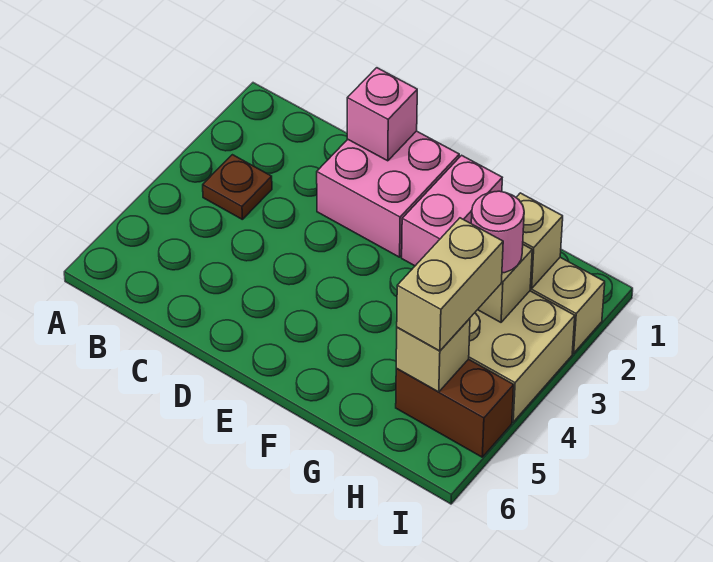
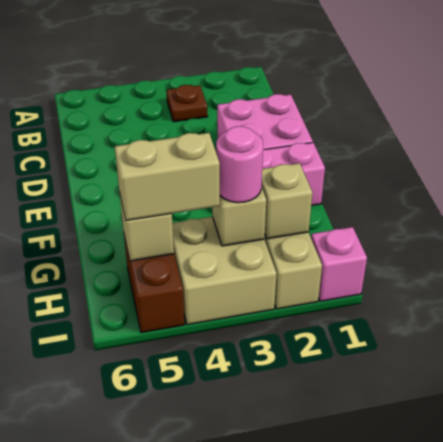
pink 1x1 brick [347,68,417,161] -> pink 1x1 brick moved to [311,227,367,301]

